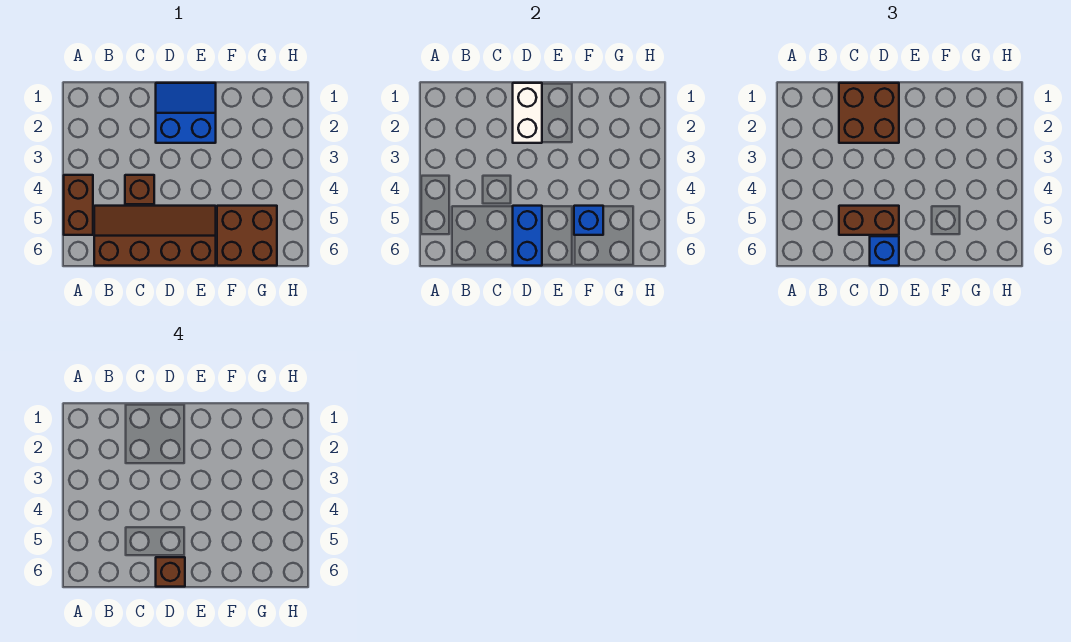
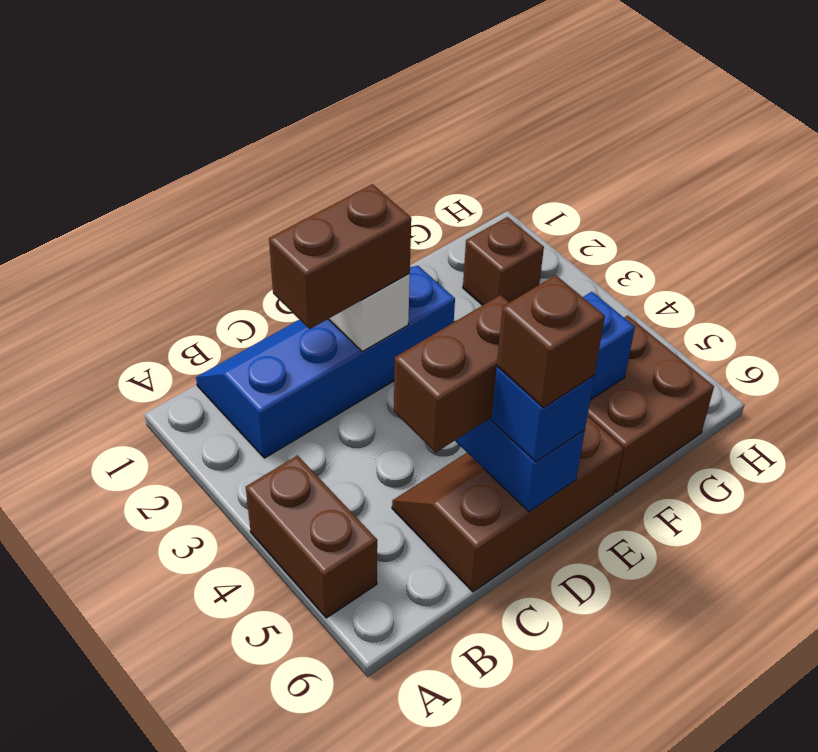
brown 2x4 slope [94,206,216,266] -> brown 2x3 slope [392,416,624,592]
brown 2x2 brick [839,83,899,143] -> brown 1x2 brick [269,184,411,329]
brown 1x1 brick [125,175,154,204] -> brown 1x1 brick moved to [463,217,544,305]
blue 2x2 slope [156,83,216,143] -> blue 2x4 slope [196,266,455,458]

